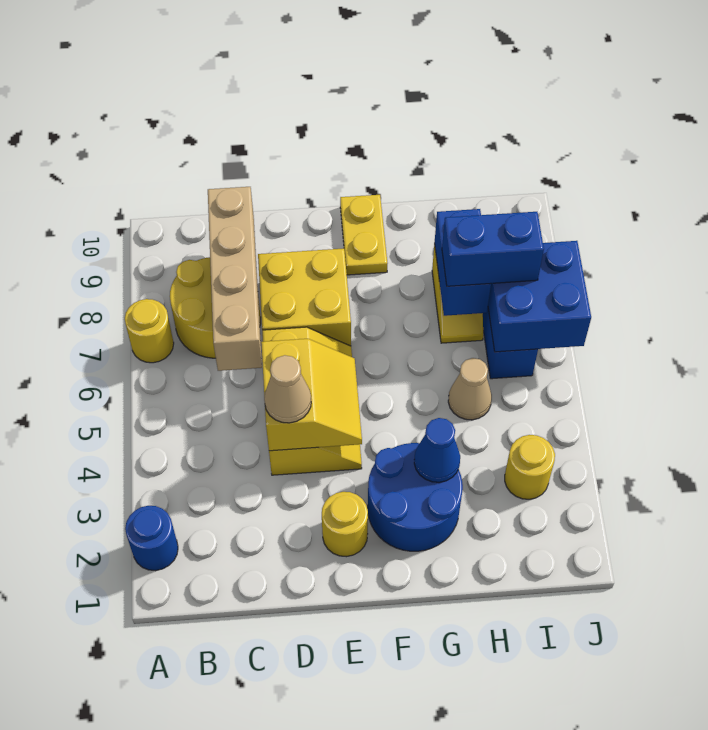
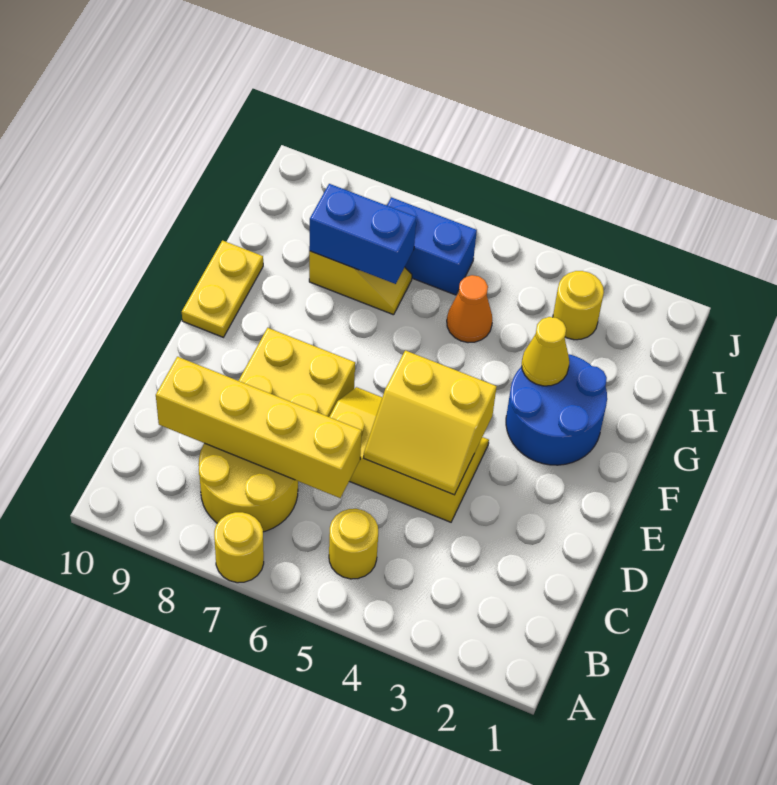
blue 1x1 round brick [125,506,178,571] -> none
tan 1x4 brick [208,187,262,371] -> yellow 1x4 brick [156,357,362,498]
yellow 2x2 slope [261,339,362,451] -> yellow 2x2 slope turned to [364,350,497,495]
tan 1x1 cone [264,355,311,423] -> none
yellow 1x1 round brick [322,492,368,557] -> yellow 1x1 round brick moved to [329,509,378,579]
yellow 1x2 plate [340,195,387,275] -> yellow 1x2 plate turned to [182,241,263,337]
blue 1x1 cone [414,418,460,482] -> yellow 1x1 cone [522,317,569,386]
tan 1x1 cone [448,358,492,420] -> orange 1x1 cone [447,275,492,343]
blue 1x2 brick [442,212,544,286] -> none
blue 2x2 brick [488,241,591,352] -> none

